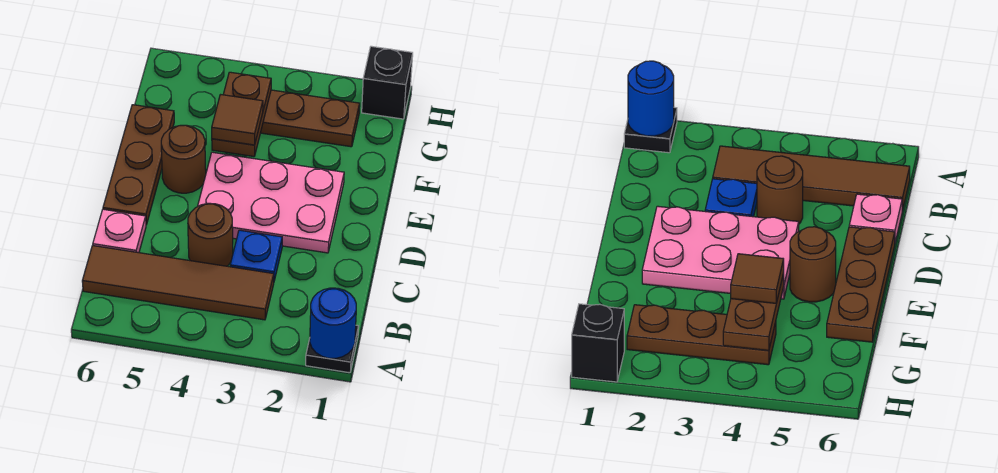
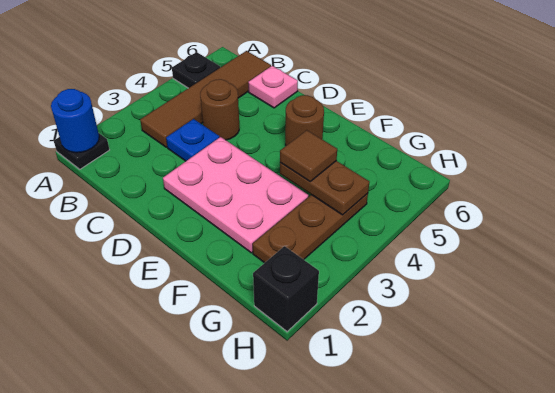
none -> black 1x1 plate [172,52,220,88]
pink 2x3 plate [198,152,344,253] -> pink 2x3 plate turned to [163,137,308,253]
brown 1x3 plate [103,105,174,225] -> none

